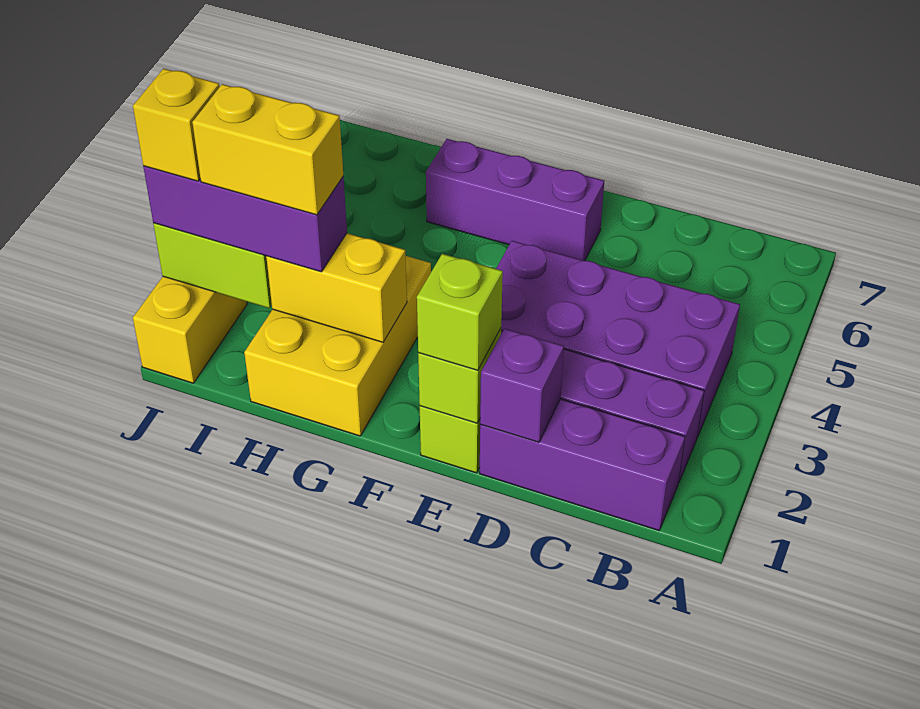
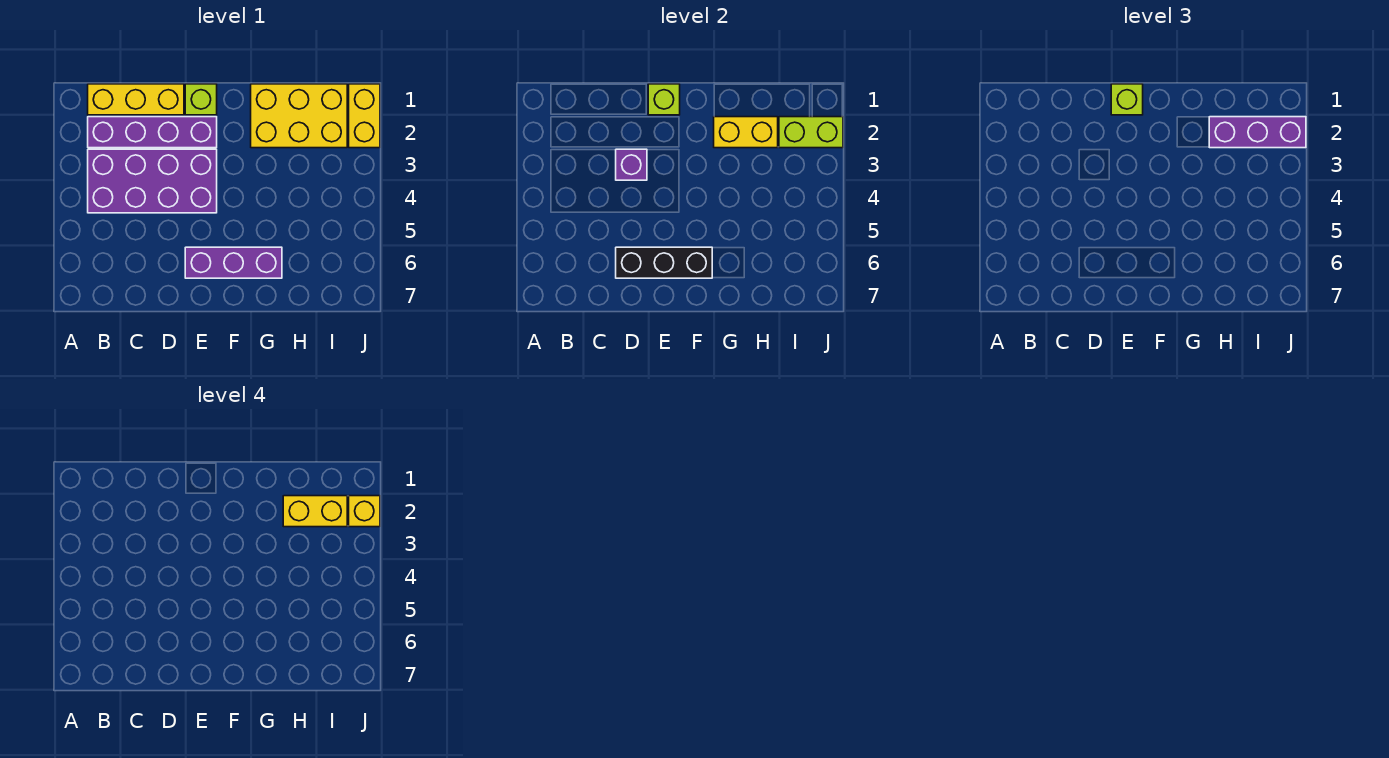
purple 1x3 brick [480,399,685,530] -> yellow 1x3 brick [88,84,184,115]
purple 1x1 brick [480,329,564,442] -> purple 1x1 brick moved to [616,149,647,180]
none -> black 1x3 brick [616,247,712,278]
yellow 2x3 brick [244,256,431,436] -> yellow 2x3 brick turned to [251,84,347,148]

